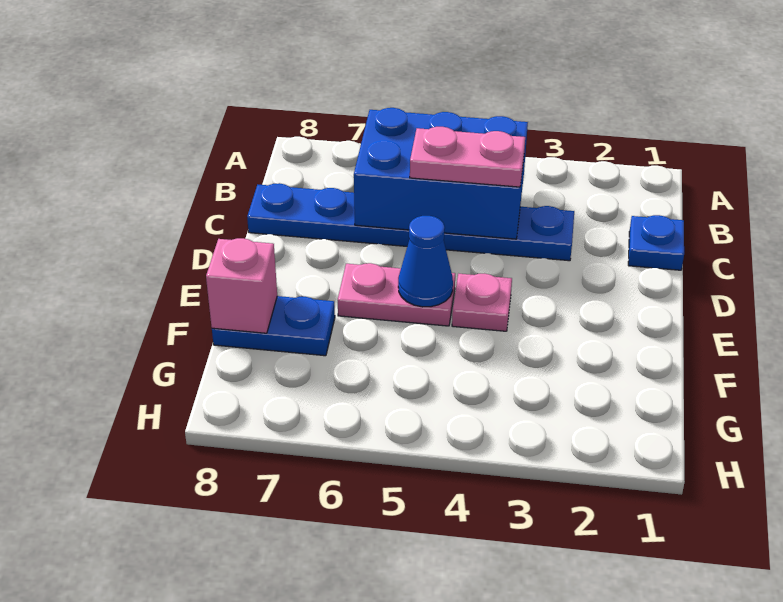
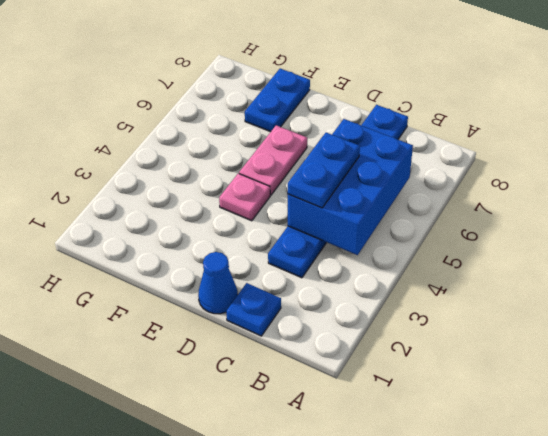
pink 1x2 plate [410,127,525,187] -> blue 1x2 plate [288,133,360,208]
blue 1x1 cone [398,216,453,307] -> blue 1x1 cone moved to [198,252,238,314]
pink 1x1 brick [206,238,277,333] -> none

